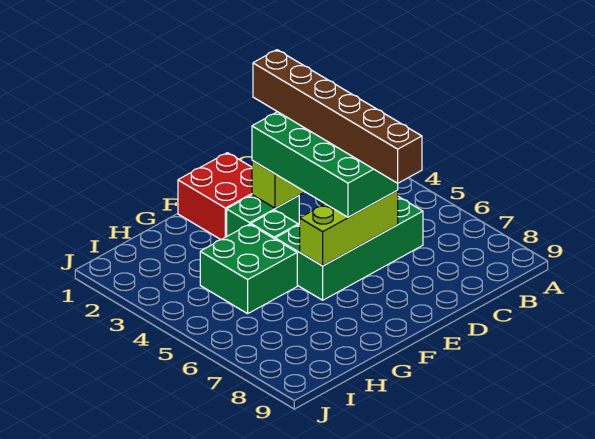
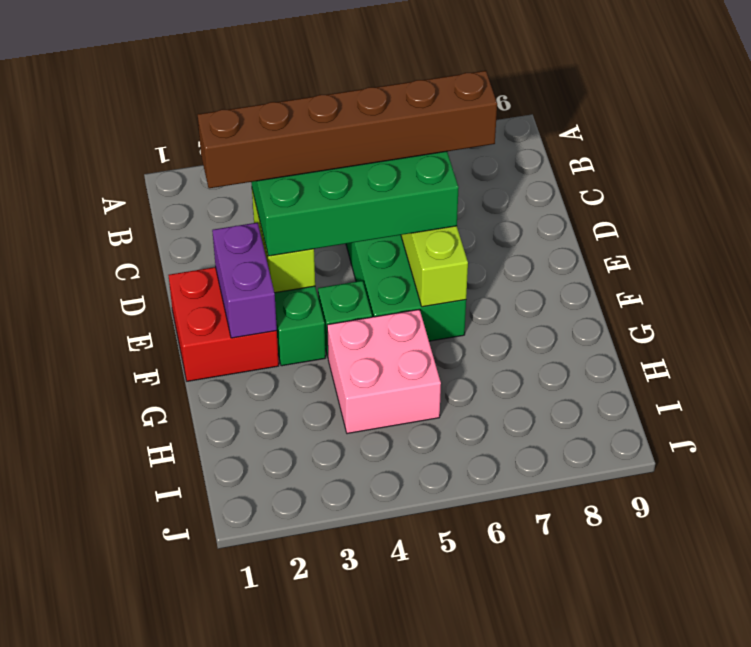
none -> purple 1x2 brick [212,223,277,338]
green 2x2 brick [200,224,297,314] -> pink 2x2 brick [327,309,441,434]

